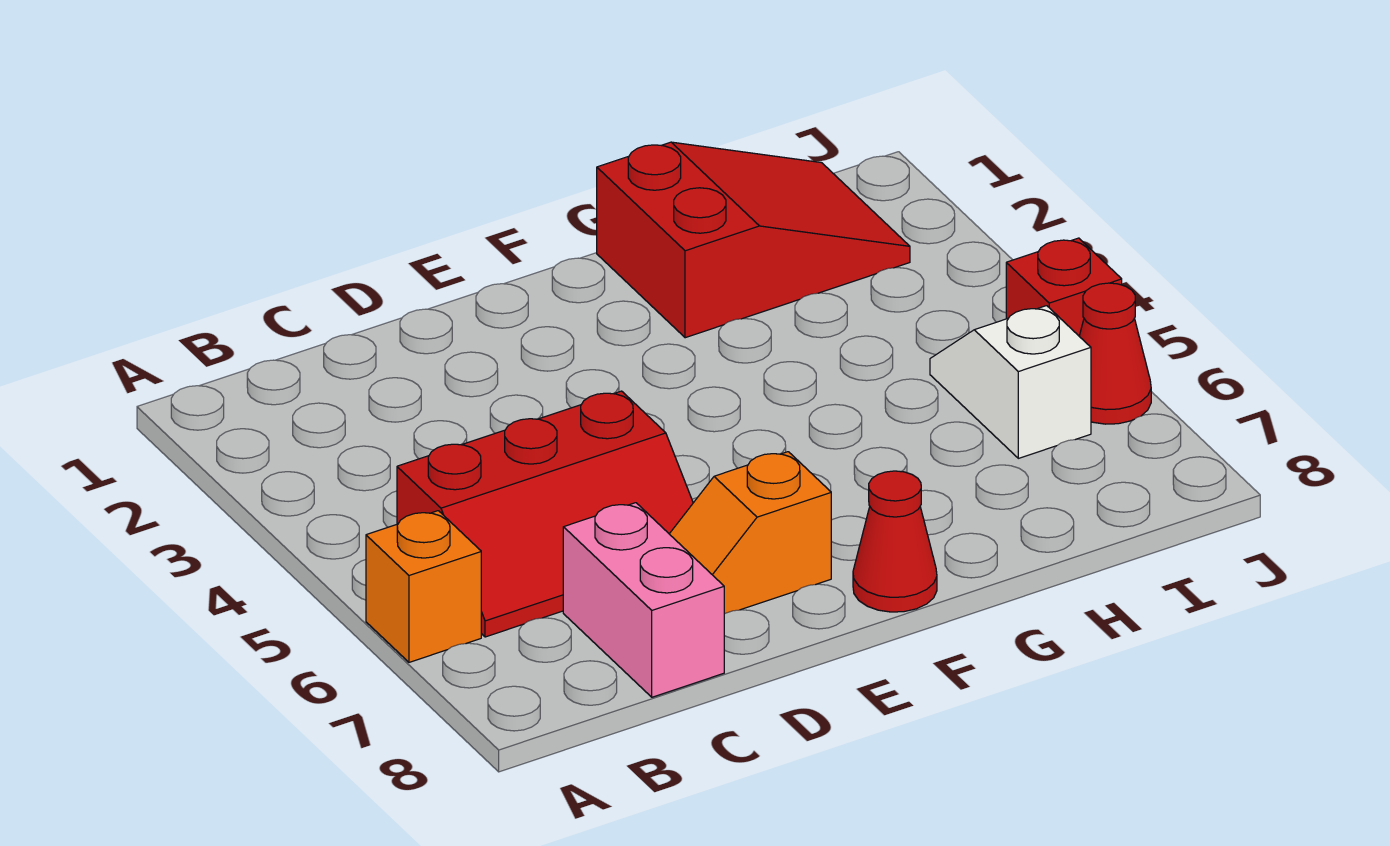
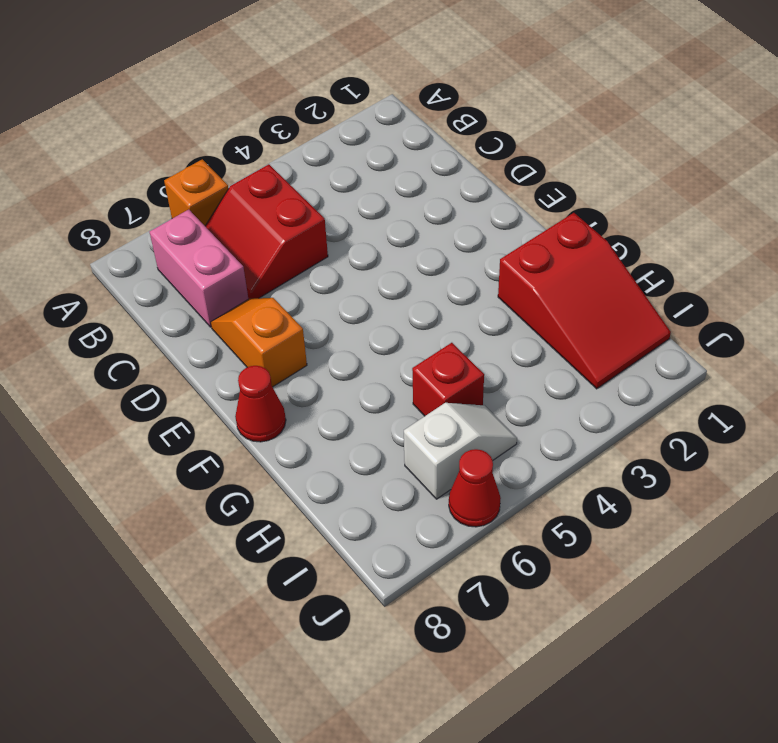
red 2x3 slope [397,391,693,637] -> red 2x2 slope [205,164,328,299]
pink 1x2 brick [563,503,724,697] -> pink 1x2 brick turned to [150,210,248,327]
red 1x1 brick [1006,238,1122,336] -> red 1x1 brick moved to [412,343,484,416]

